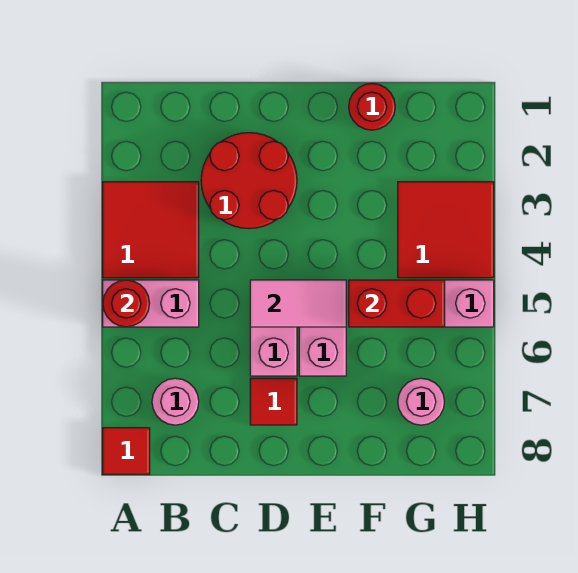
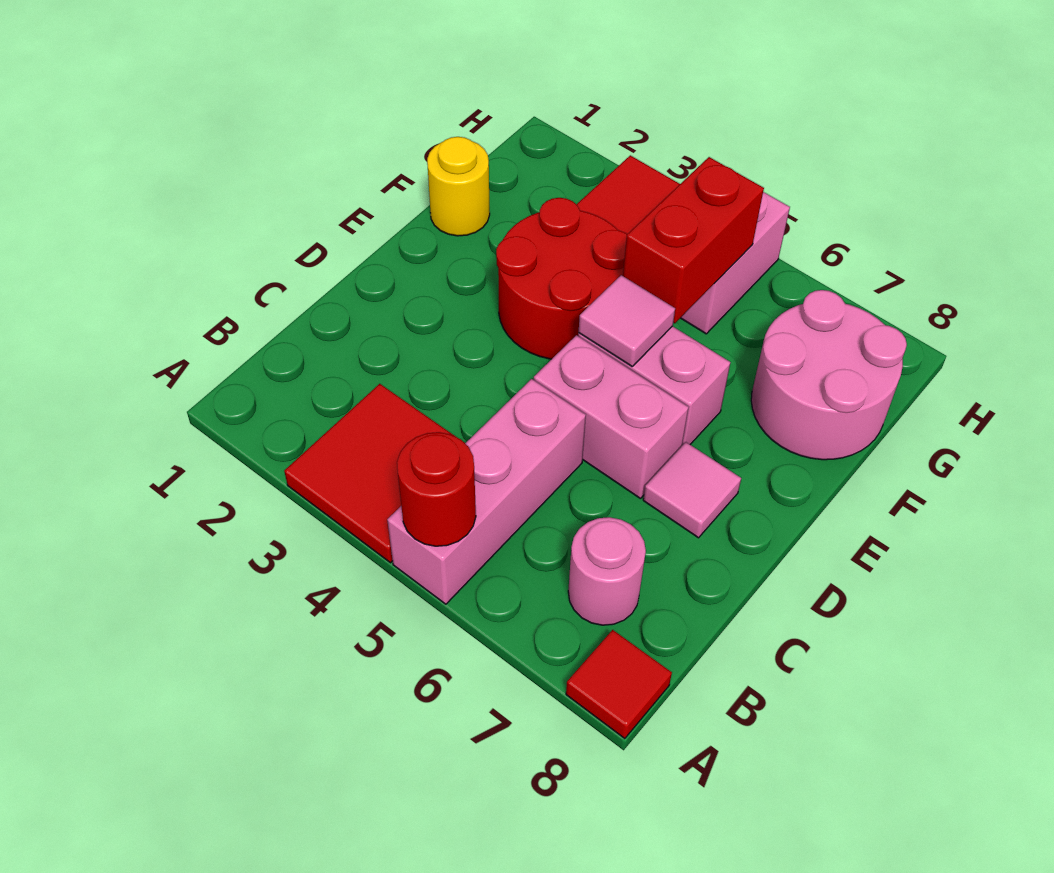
pink 1x2 brick [103,280,199,327] -> pink 1x3 brick [387,379,586,604]
red 2x2 round brick [201,133,297,228] -> red 2x2 round brick moved to [496,198,627,359]
pink 1x2 tile [250,280,346,327] -> pink 1x1 tile [579,275,675,366]
red 1x1 tile [250,378,297,425] -> pink 1x1 tile [643,442,741,538]
red 1x1 round brick [349,84,395,130] -> yellow 1x1 round brick [427,137,490,236]
pink 1x1 round brick [398,378,444,425] -> pink 2x2 round brick [751,290,907,460]

